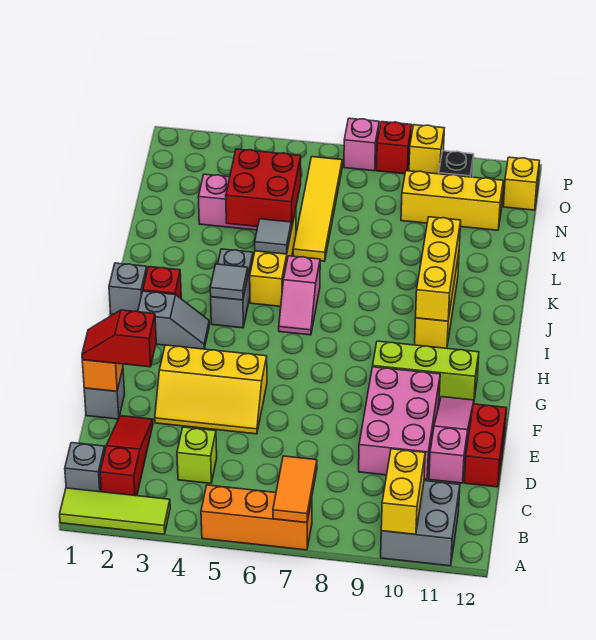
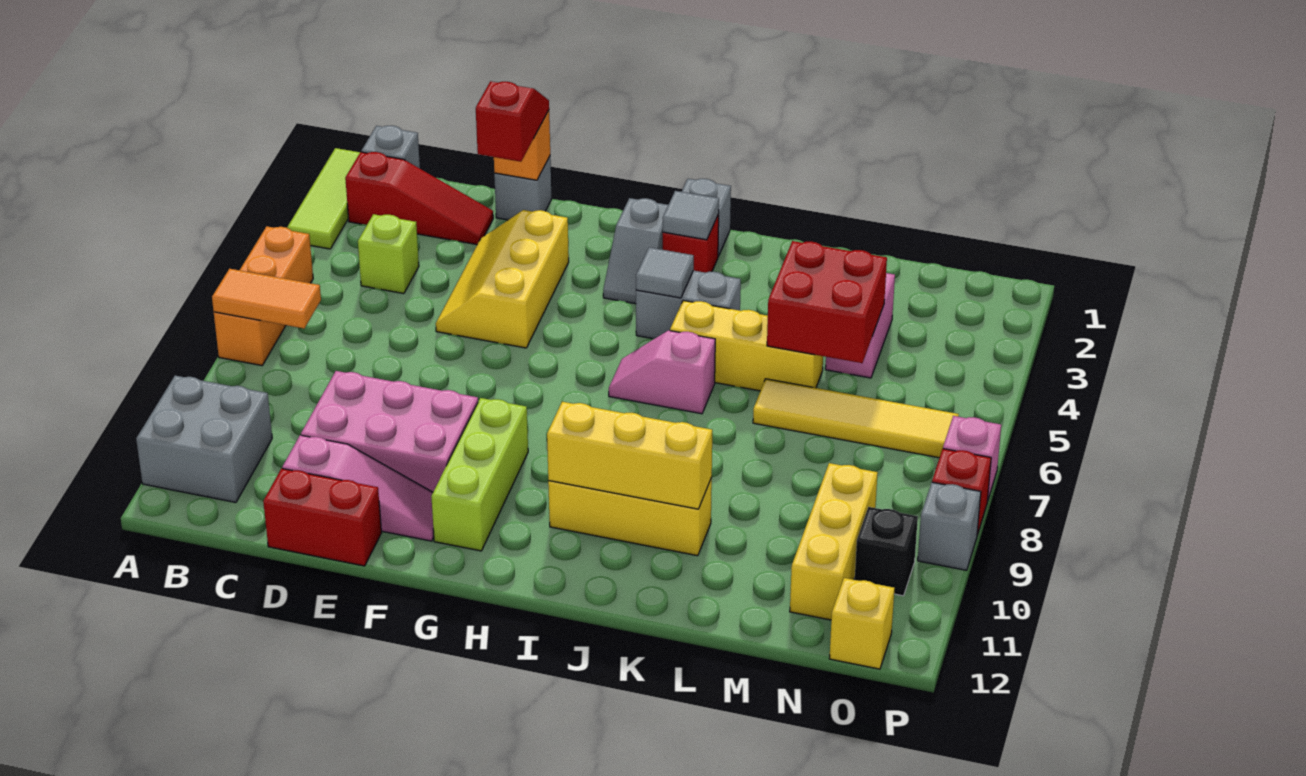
yellow 1x2 brick [381,449,425,534] -> none
grey 1x1 tile [255,219,291,254] -> grey 1x1 tile moved to [663,191,719,240]
yellow 1x1 brick [409,125,444,174] -> grey 1x1 brick [918,482,981,570]

